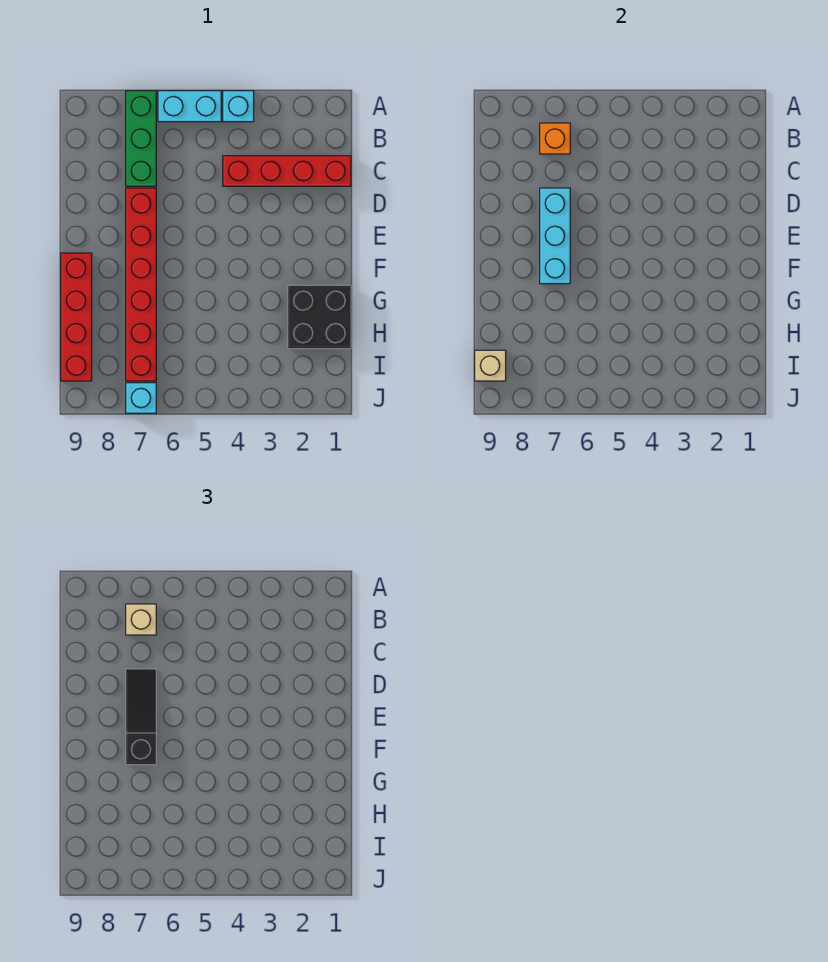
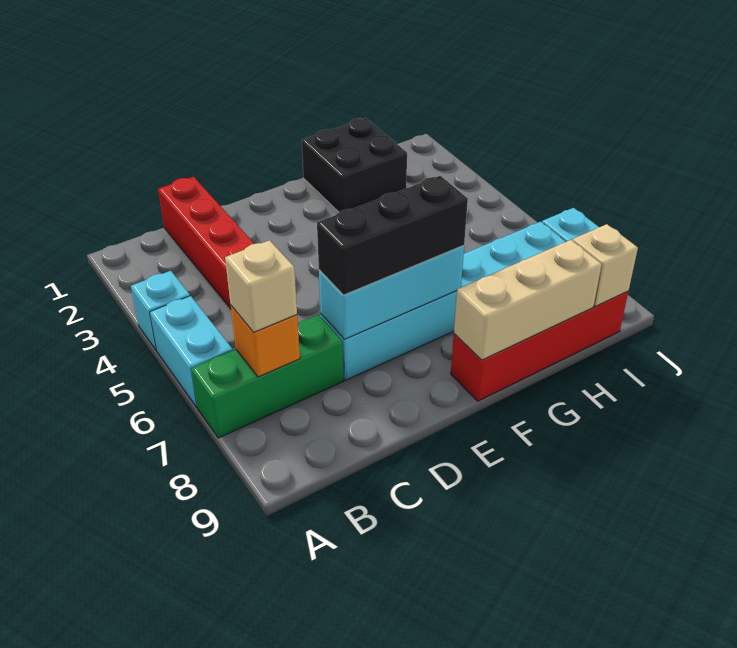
red 1x6 brick [126,188,156,381] -> cyan 1x6 brick [321,222,566,380]
black 1x3 slope [126,669,156,765] -> black 1x3 brick [317,176,468,295]
none -> tan 1x3 brick [454,240,602,360]

